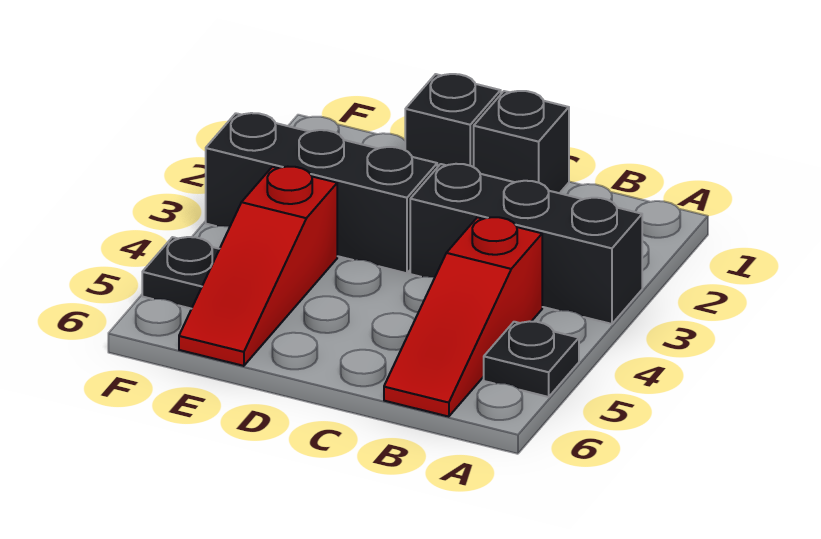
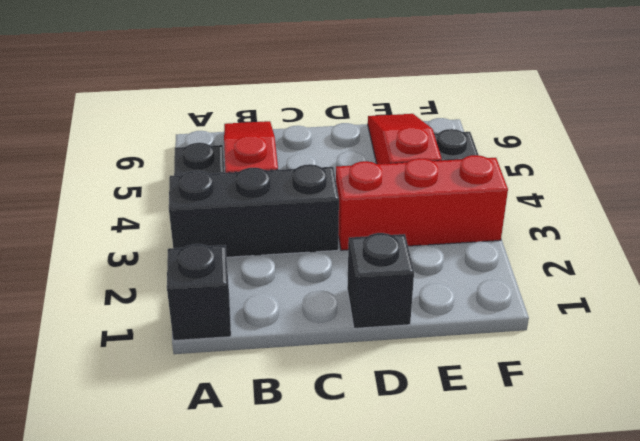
black 1x1 brick [474,91,569,193] -> black 1x1 brick moved to [167,244,231,341]
black 1x3 brick [206,113,437,273] -> red 1x3 brick [336,155,508,250]

